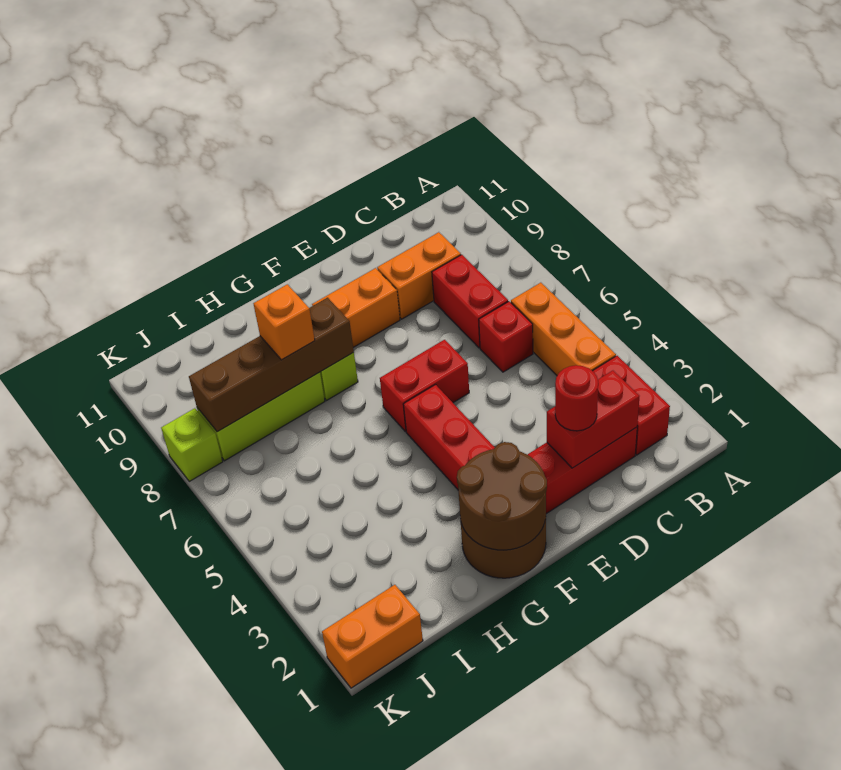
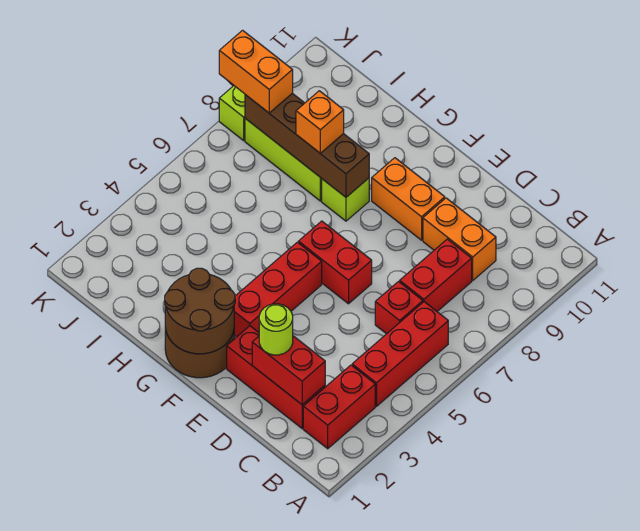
orange 1x3 brick [511,283,616,375] -> red 1x3 brick [352,302,448,406]
red 1x1 round brick [555,365,598,431] -> lime 1x1 round brick [259,304,293,355]
orange 1x2 brick [322,585,423,688] -> orange 1x2 brick moved to [219,30,293,113]

